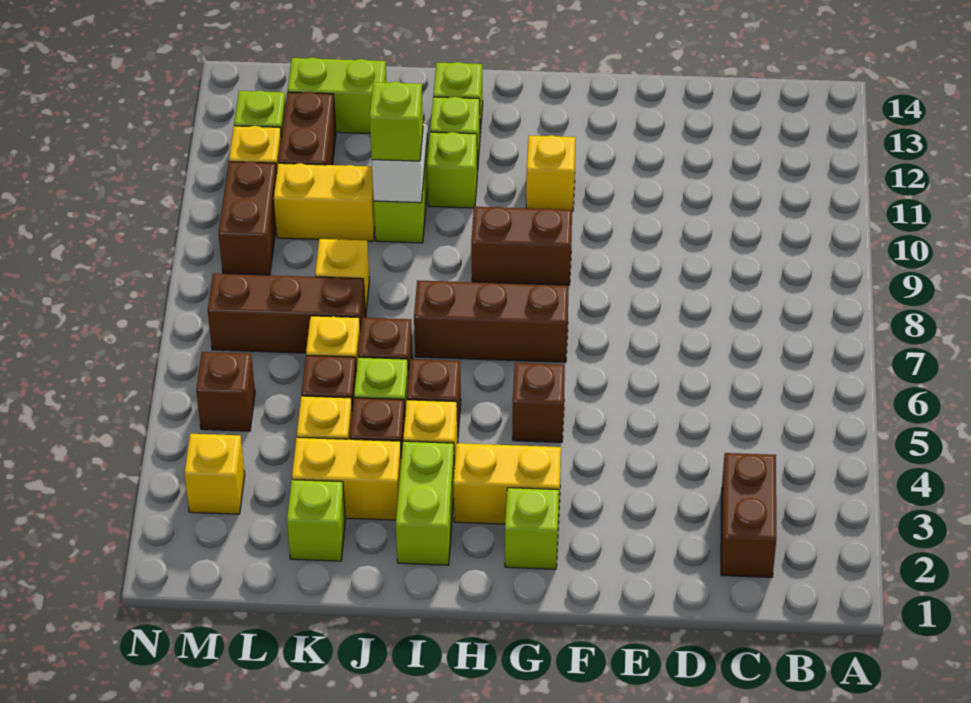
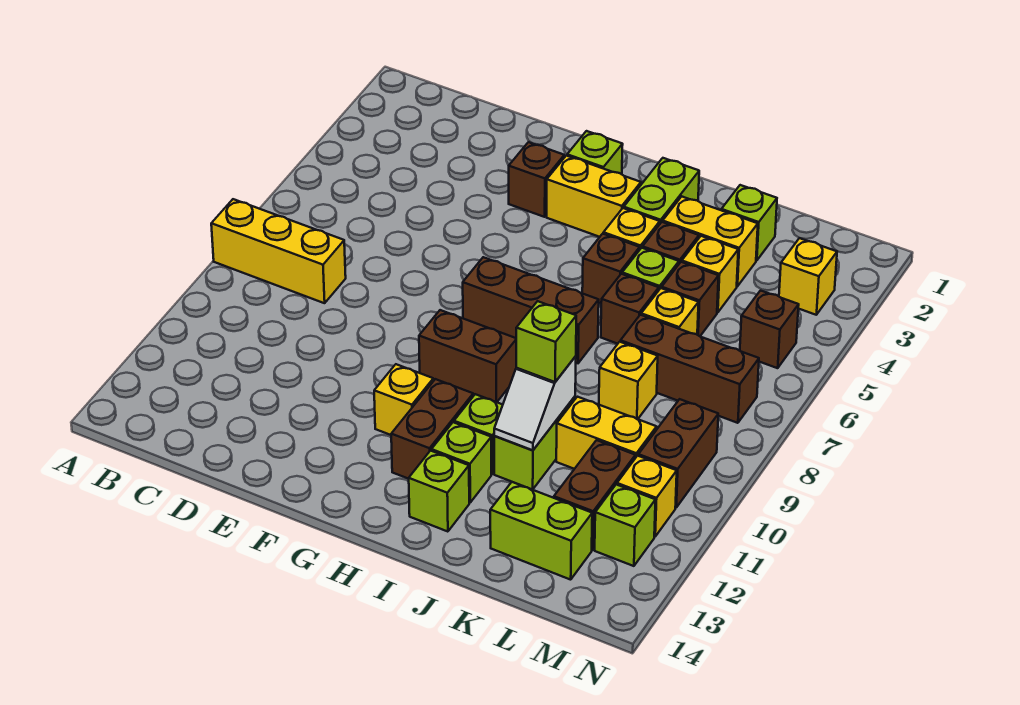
none -> yellow 1x3 brick [211,199,346,303]
brown 1x2 brick [721,453,776,577] -> brown 1x2 brick moved to [391,379,473,479]
brown 1x1 brick [513,363,565,442] -> brown 1x1 brick moved to [509,142,564,217]

